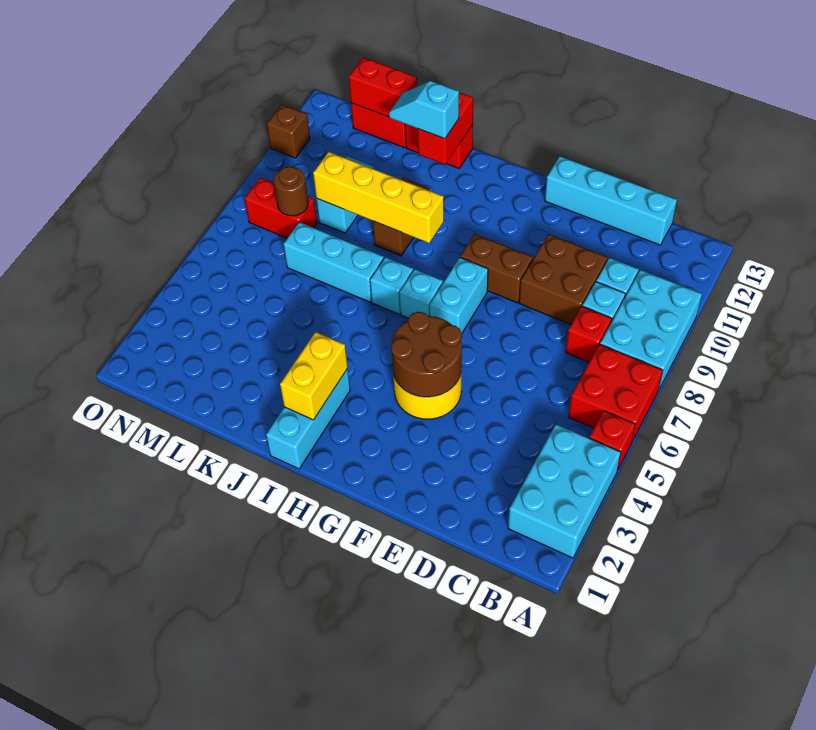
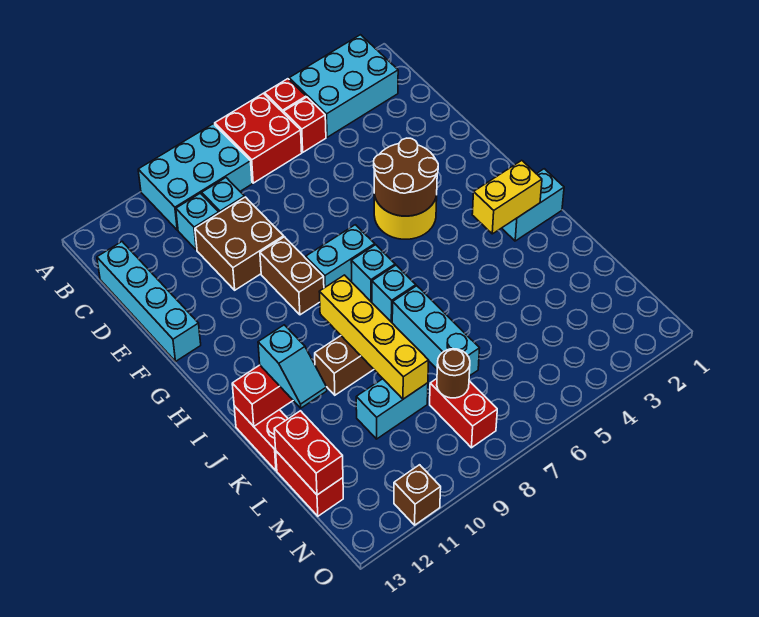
red 1x1 brick [566,306,612,362] -> red 1x1 brick moved to [284,97,326,152]
cyan 1x3 brick [266,369,350,469] -> cyan 1x2 brick [502,169,564,241]

